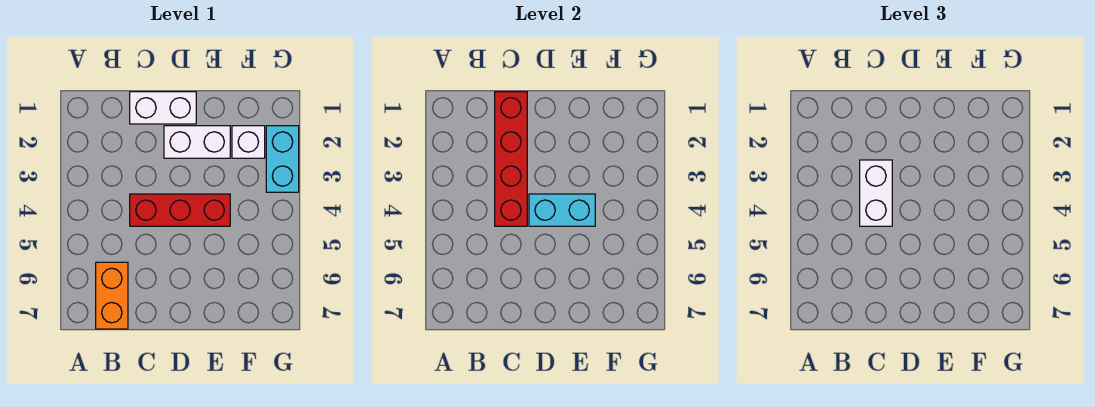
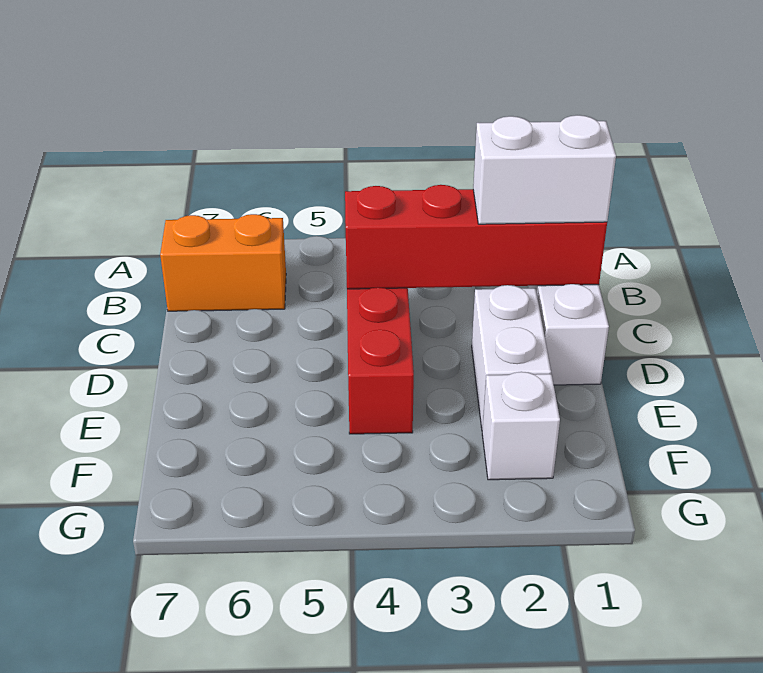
white 1x2 brick [860,160,892,226] -> white 1x2 brick moved to [473,115,616,224]
cyan 1x2 brick [529,194,595,226] -> none
cyan 1x2 brick [266,126,299,192] -> none

